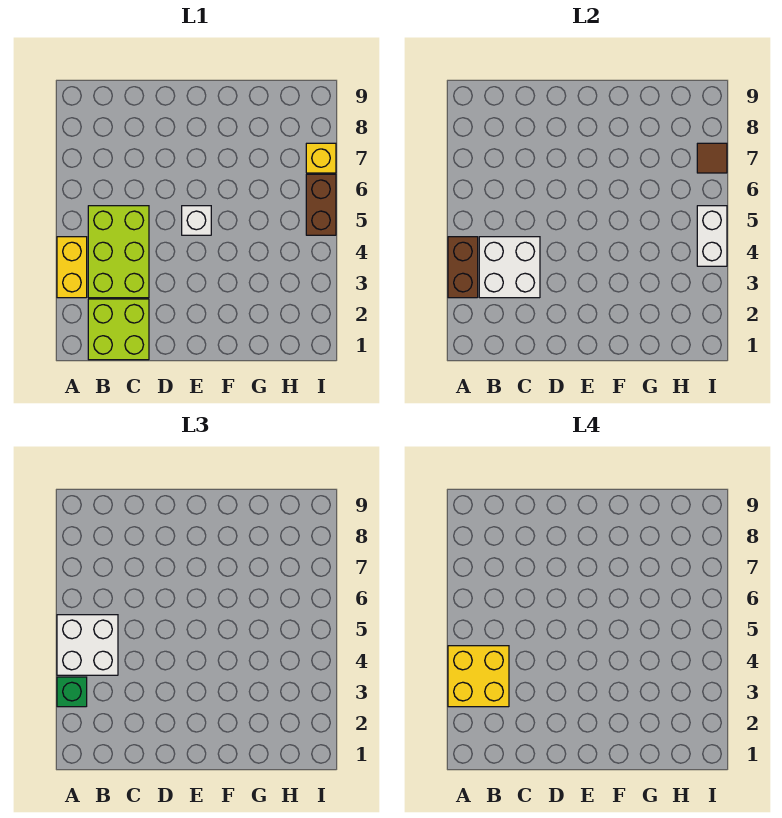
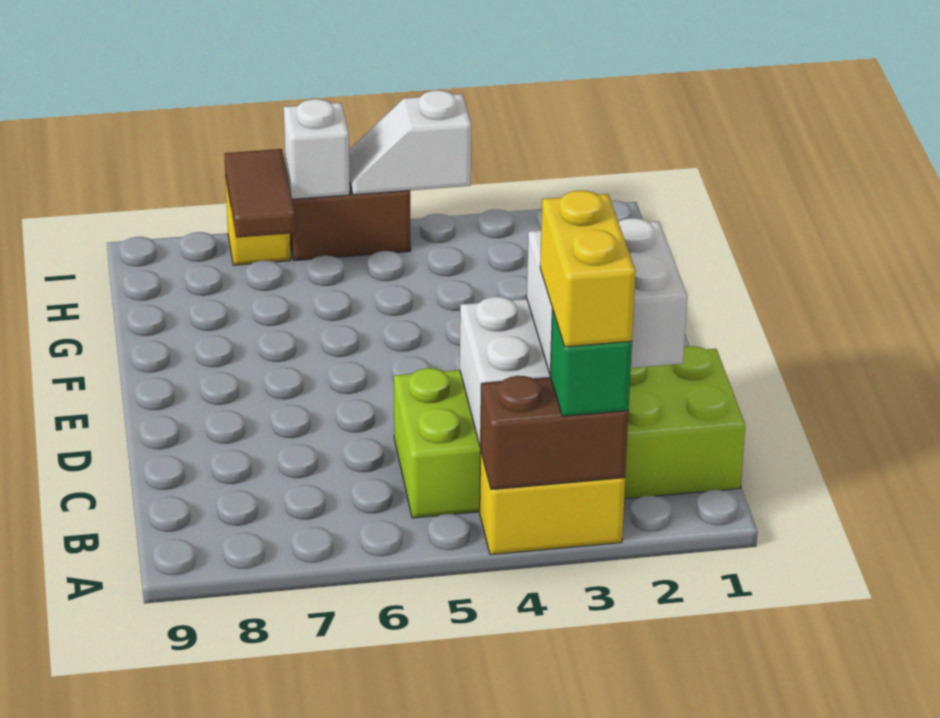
yellow 2x2 brick [448,646,509,707] -> yellow 1x2 brick [540,191,636,347]
white 2x2 brick [57,615,118,675] -> white 2x2 brick moved to [527,218,687,374]
white 1x1 brick [182,206,211,235] -> white 1x1 brick moved to [284,99,350,199]
white 1x2 brick [697,206,727,266] -> white 1x2 slope [349,90,471,195]
brown 1x1 tile [697,143,727,173] -> brown 1x2 tile [224,149,295,238]

